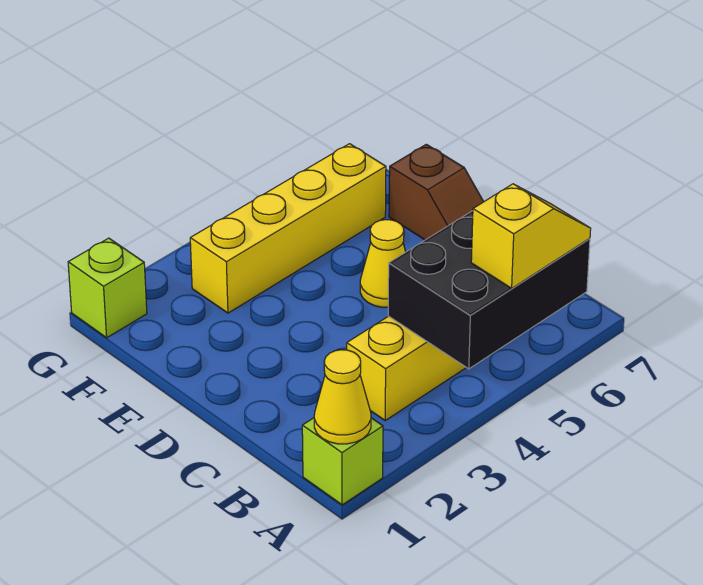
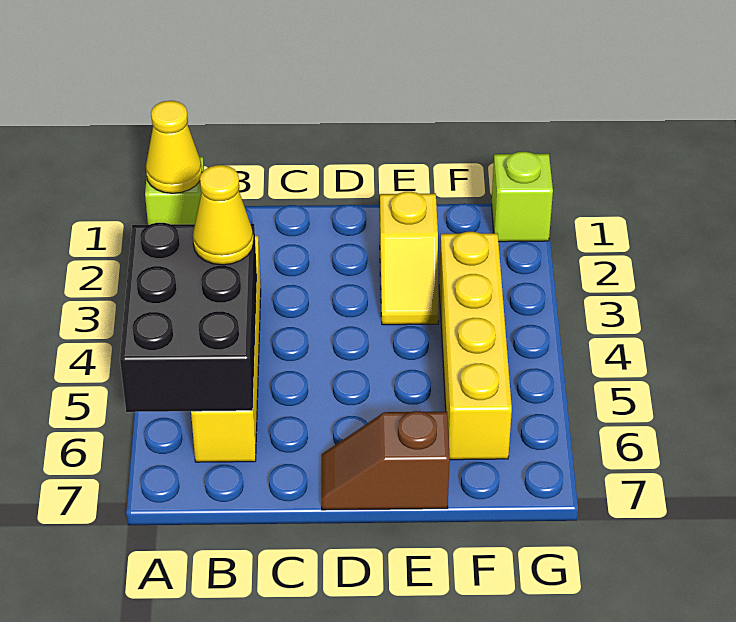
yellow 1x2 slope [471,184,591,288] -> yellow 1x2 slope moved to [380,192,439,325]
yellow 1x1 cone [360,220,405,307] -> yellow 1x1 cone moved to [193,165,254,265]

